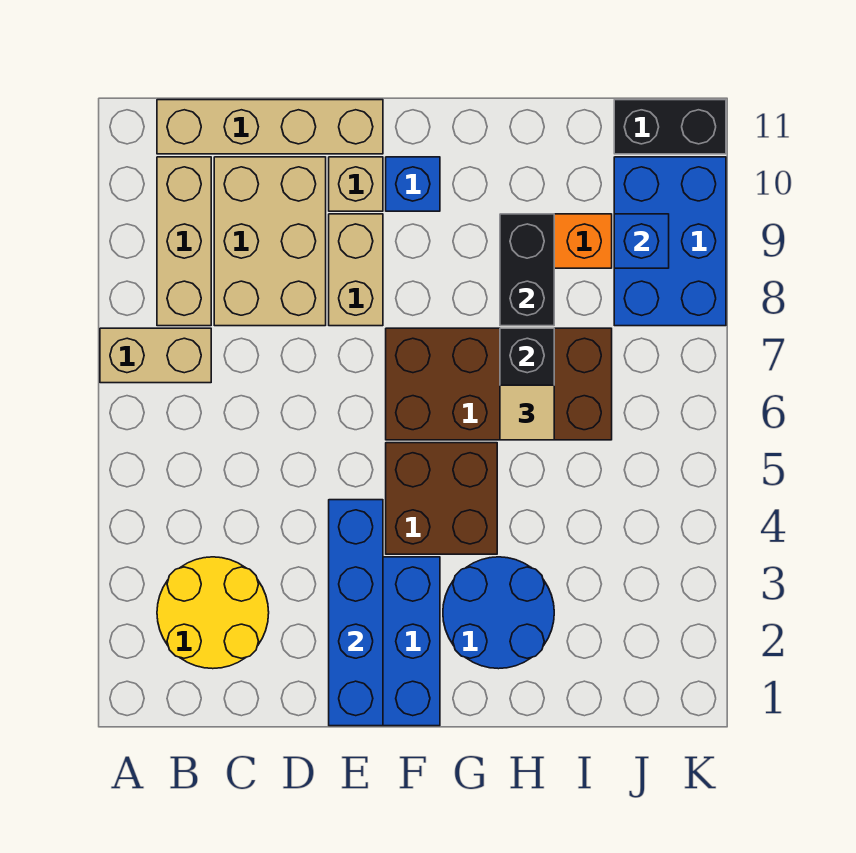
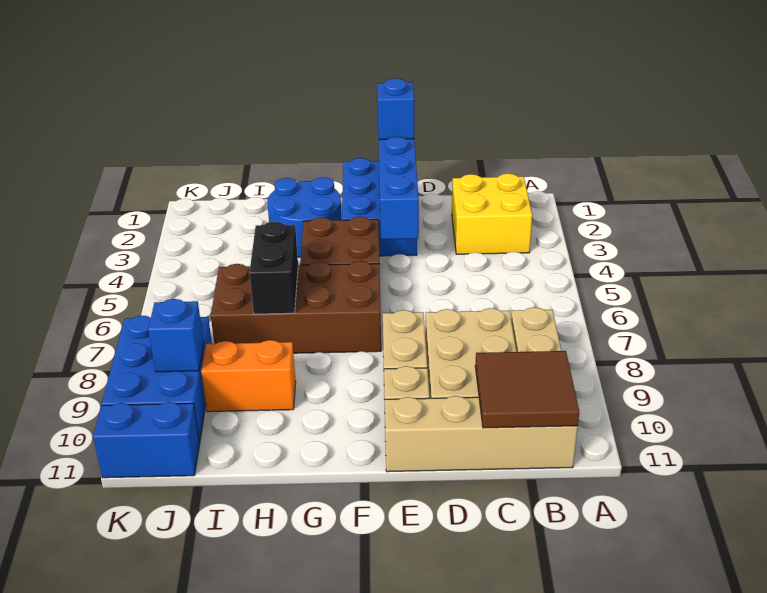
tan 1x2 brick [100,328,211,383] -> none
yellow 2x2 round brick [157,557,269,669] -> yellow 2x2 brick [452,174,532,254]
none -> brown 2x2 tile [475,351,579,428]
blue 1x1 brick [386,157,440,211] -> blue 1x1 brick moved to [377,78,414,140]
tan 1x1 tile [500,385,554,440] -> none
black 1x2 brick [500,214,554,326] -> none
black 1x2 brick [614,100,726,154] -> blue 1x2 brick [93,402,200,478]

